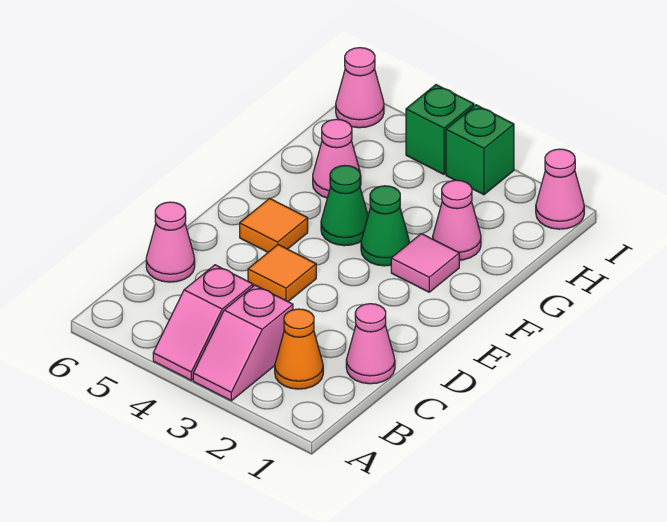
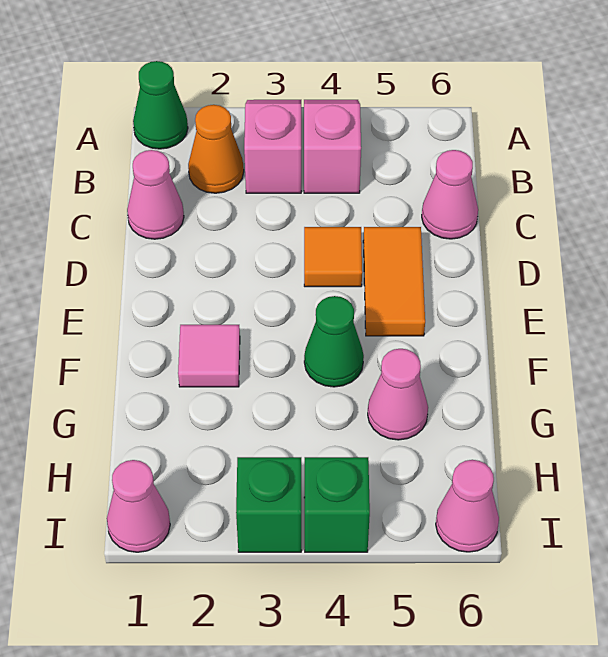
orange 1x1 tile [240,198,308,252] -> orange 1x2 tile [363,227,425,336]
green 1x1 cone [361,186,409,266] -> green 1x1 cone moved to [133,61,188,149]
pink 1x1 cone [433,180,481,260] -> none

